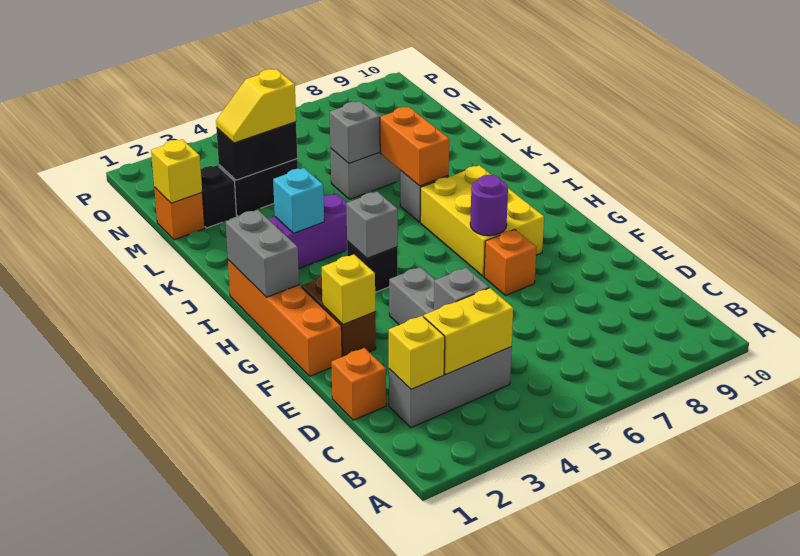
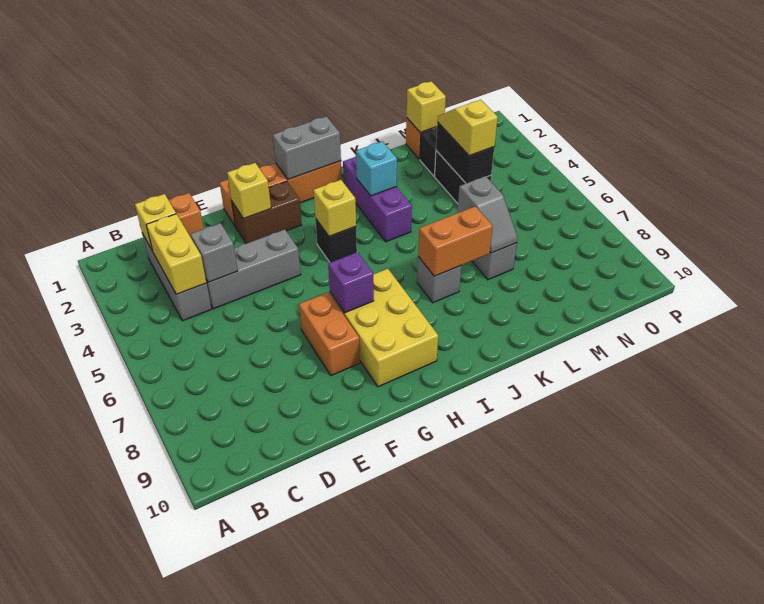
orange 1x1 brick [484,229,537,296] -> orange 1x2 brick [299,293,360,376]
yellow 2x3 brick [420,165,544,277] -> yellow 2x3 brick turned to [330,269,438,387]
purple 1x1 round brick [470,175,508,236] -> purple 1x1 brick [328,252,374,313]
grey 1x1 brick [346,192,398,258] -> yellow 1x1 brick [313,180,356,236]

